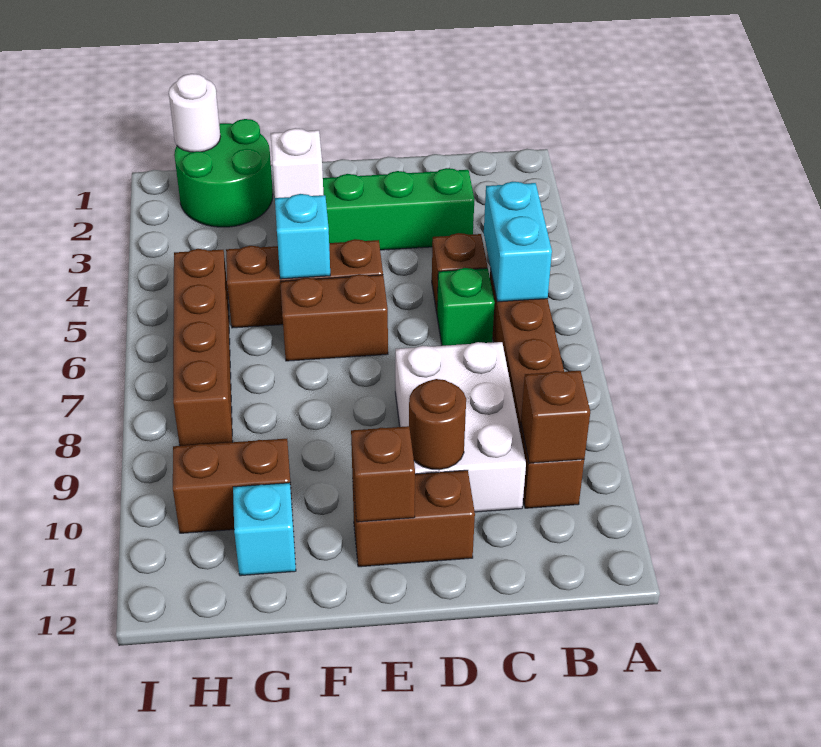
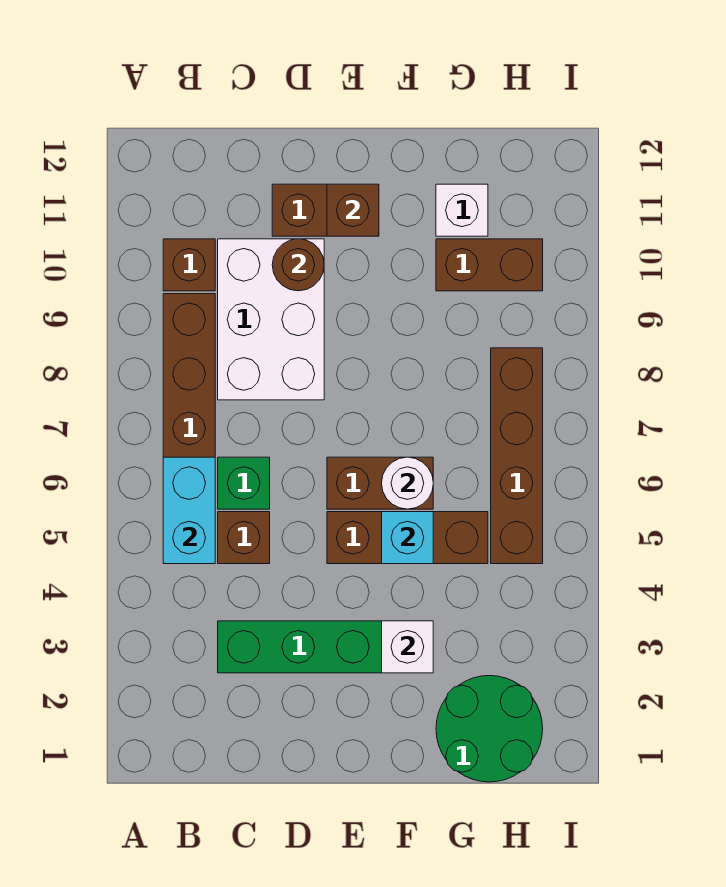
brown 1x1 brick [521,371,590,463] -> none
cyan 1x1 brick [233,483,296,576] -> white 1x1 brick [436,184,488,236]
white 1x1 round brick [169,74,220,152] -> white 1x1 round brick moved to [382,457,433,509]

